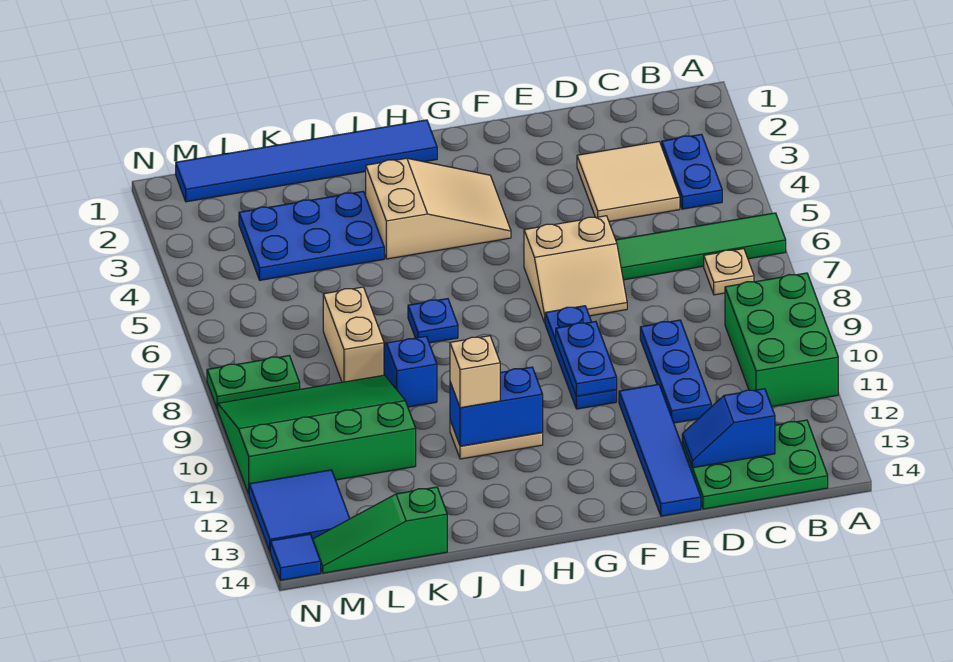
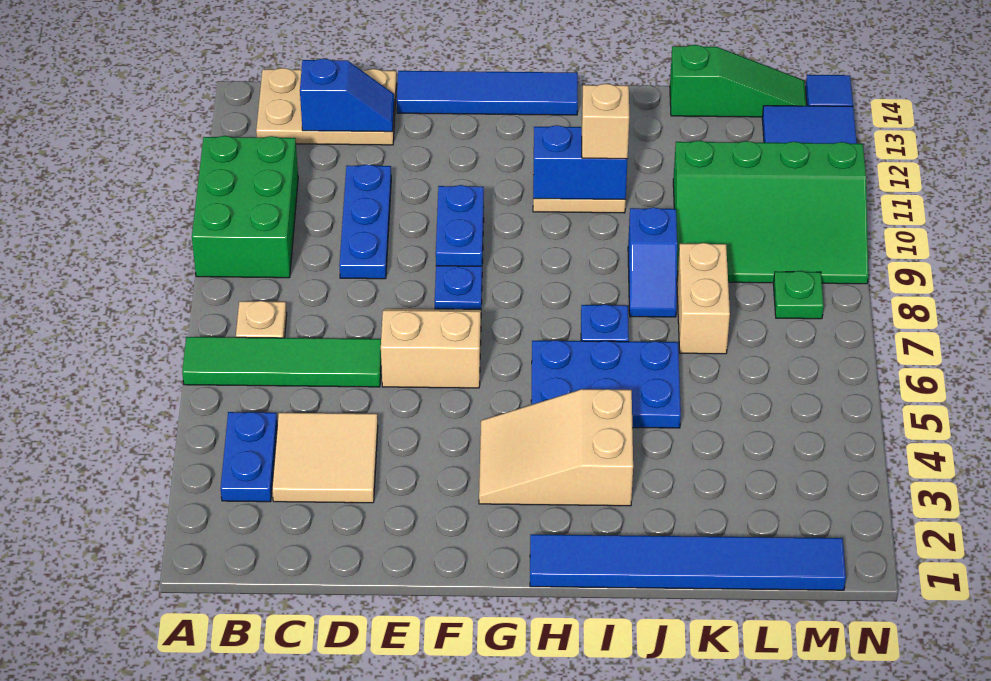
green 2x3 plate [682,420,828,509] -> tan 2x3 plate [256,68,397,145]
blue 1x4 tile [619,384,701,516] -> blue 1x4 tile turned to [397,71,578,115]
blue 2x3 plate [239,191,384,280] -> blue 2x3 plate moved to [531,340,681,428]
green 1x2 plate [207,356,300,409] -> green 1x1 plate [773,271,824,319]

